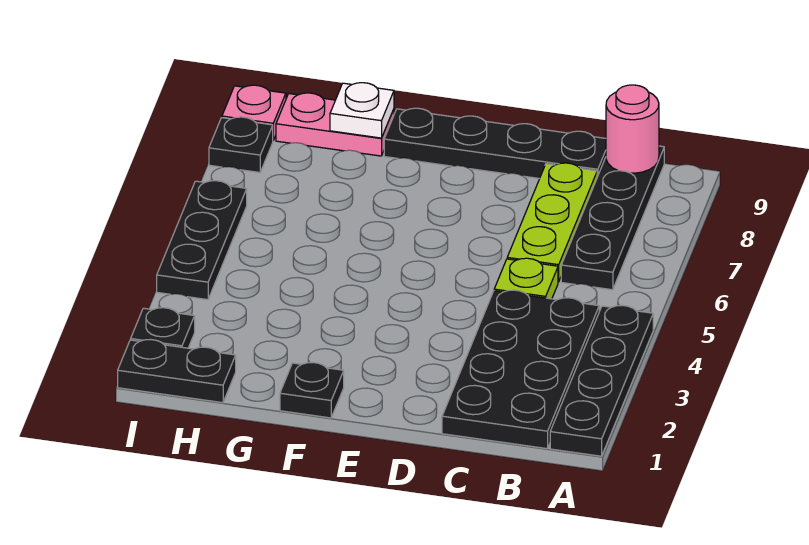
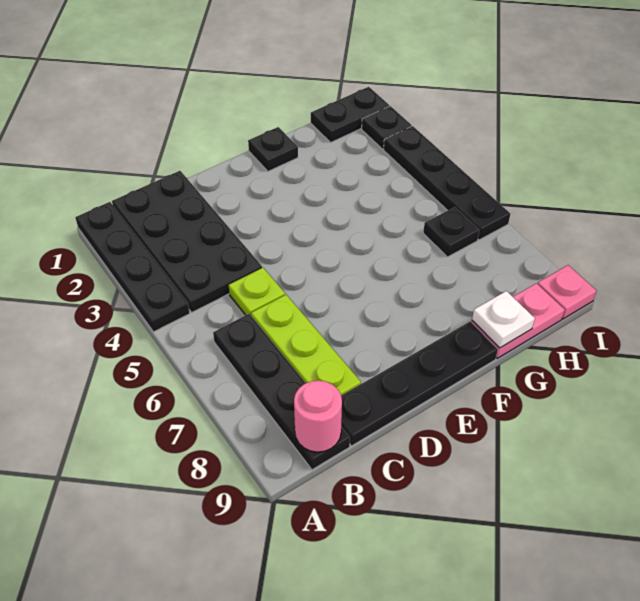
black 1x3 plate [157,181,247,300] -> black 1x4 plate [384,126,510,240]
black 1x1 plate [209,117,273,172] -> black 1x1 plate moved to [423,207,479,257]

